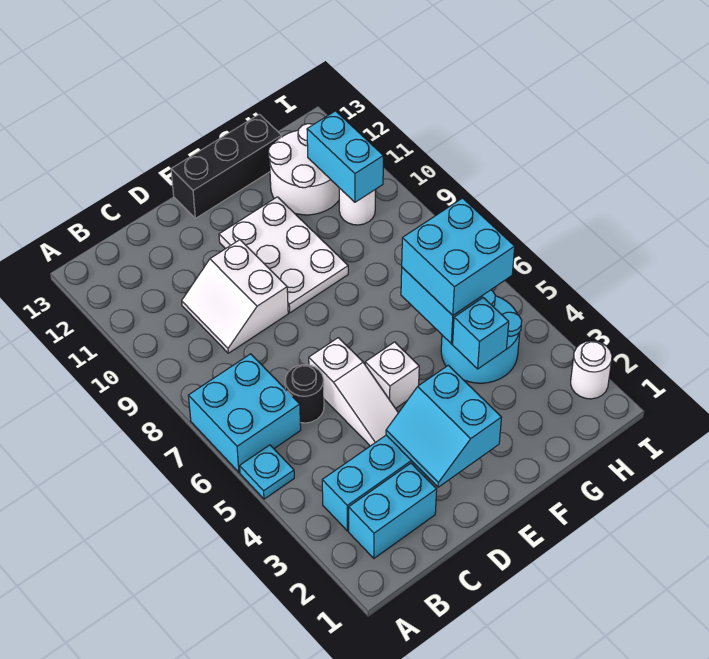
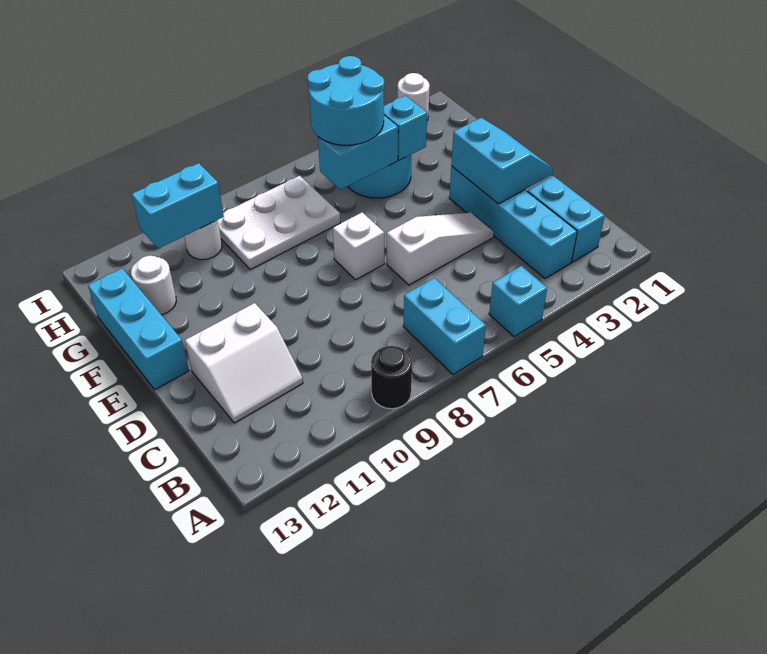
cyan 1x1 plate [240,445,294,499] -> cyan 1x1 brick [489,266,547,337]
cyan 2x2 brick [188,354,301,472] -> cyan 1x2 brick [403,278,486,374]
black 1x1 round brick [285,365,324,423] -> black 1x1 round brick moved to [371,346,412,409]
white 2x2 slope [182,240,288,353] -> white 2x2 slope moved to [185,303,303,423]
cyan 2x2 slope [386,365,502,487] -> cyan 2x2 slope turned to [451,118,553,204]
white 1x1 brick [365,342,419,408] -> white 1x1 brick moved to [333,212,384,280]
white 2x3 plate [219,197,348,313] -> white 2x3 plate moved to [218,176,340,270]
black 1x3 brick [171,114,282,218] -> cyan 1x3 brick [88,269,189,390]
cyan 2x2 brick [402,198,515,315] -> cyan 2x2 round brick [307,56,384,145]
white 2x2 round brick [268,124,339,215] -> white 1x1 round brick [131,256,176,315]

